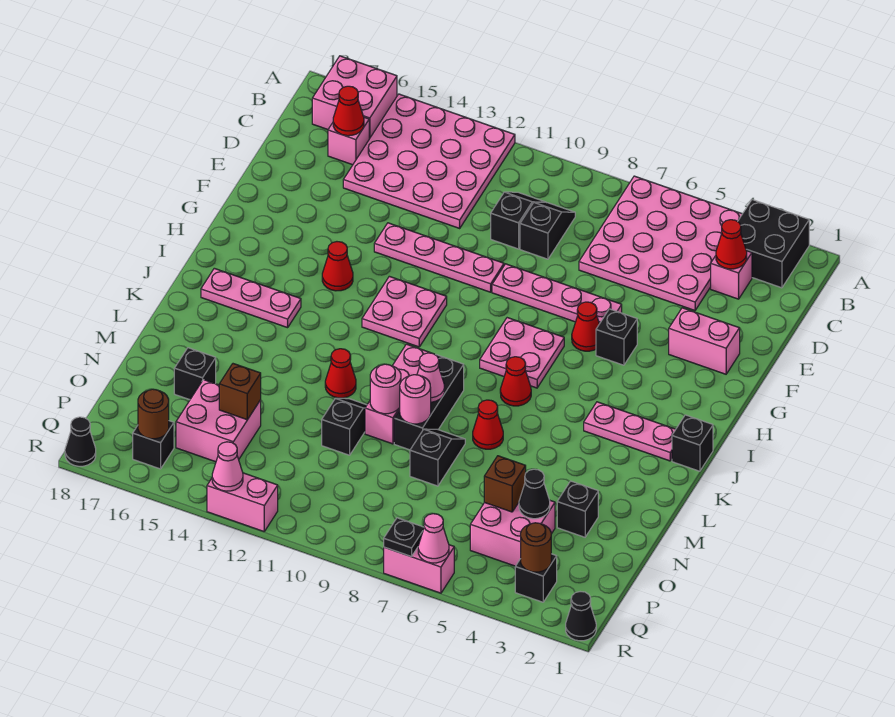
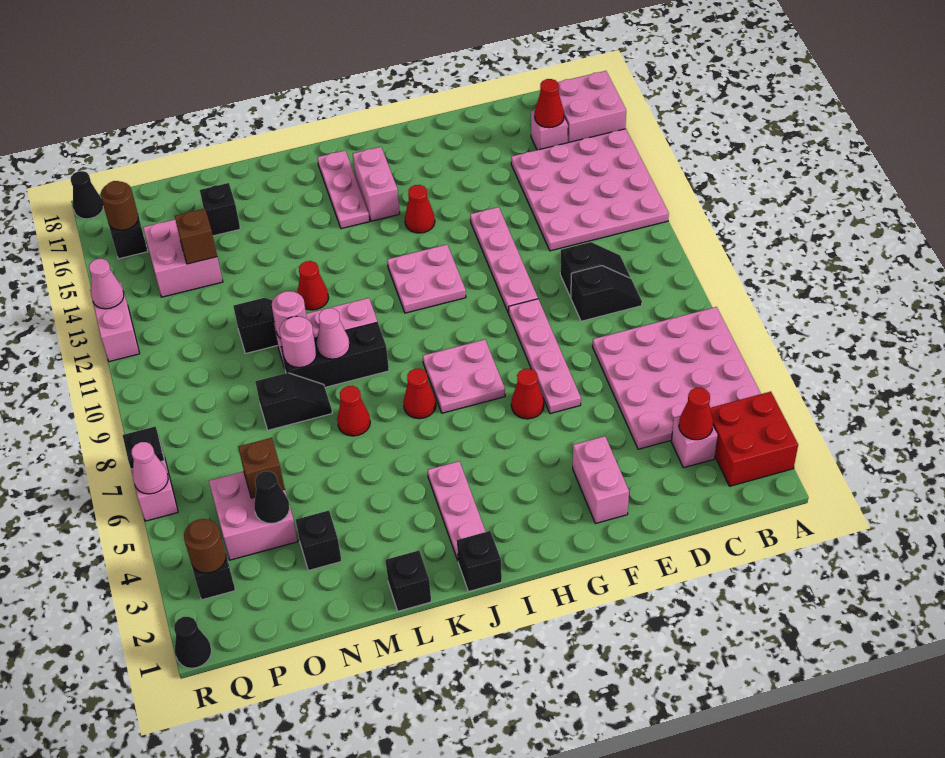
black 2x2 brick [738,200,809,288] -> red 2x2 brick [710,392,798,486]
black 1x1 brick [596,309,637,365] -> black 1x1 brick moved to [385,551,431,611]
none -> pink 1x2 brick [353,147,400,221]

